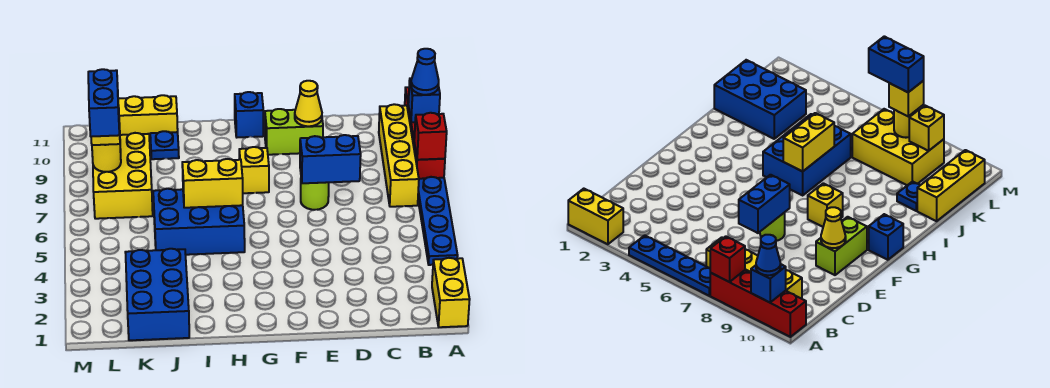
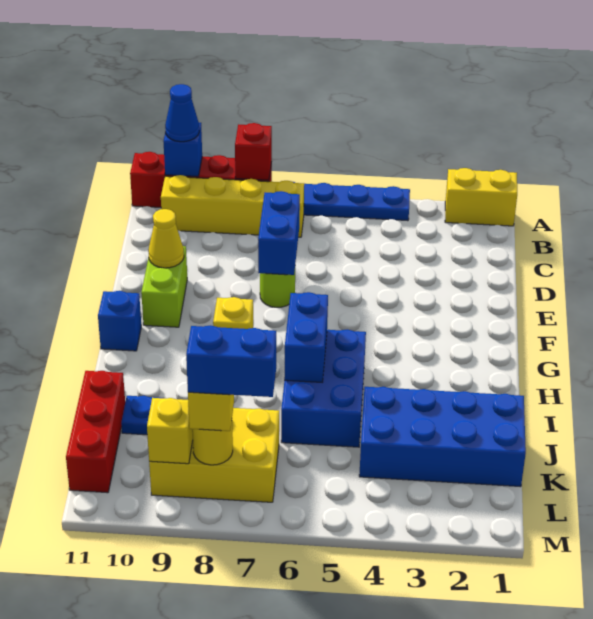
yellow 1x2 brick [182,159,243,208] -> blue 1x2 brick [284,292,328,382]
blue 2x3 brick [125,249,189,340] -> blue 2x4 brick [359,387,526,487]
yellow 1x3 brick [118,95,178,141] -> red 1x3 brick [66,371,125,493]

